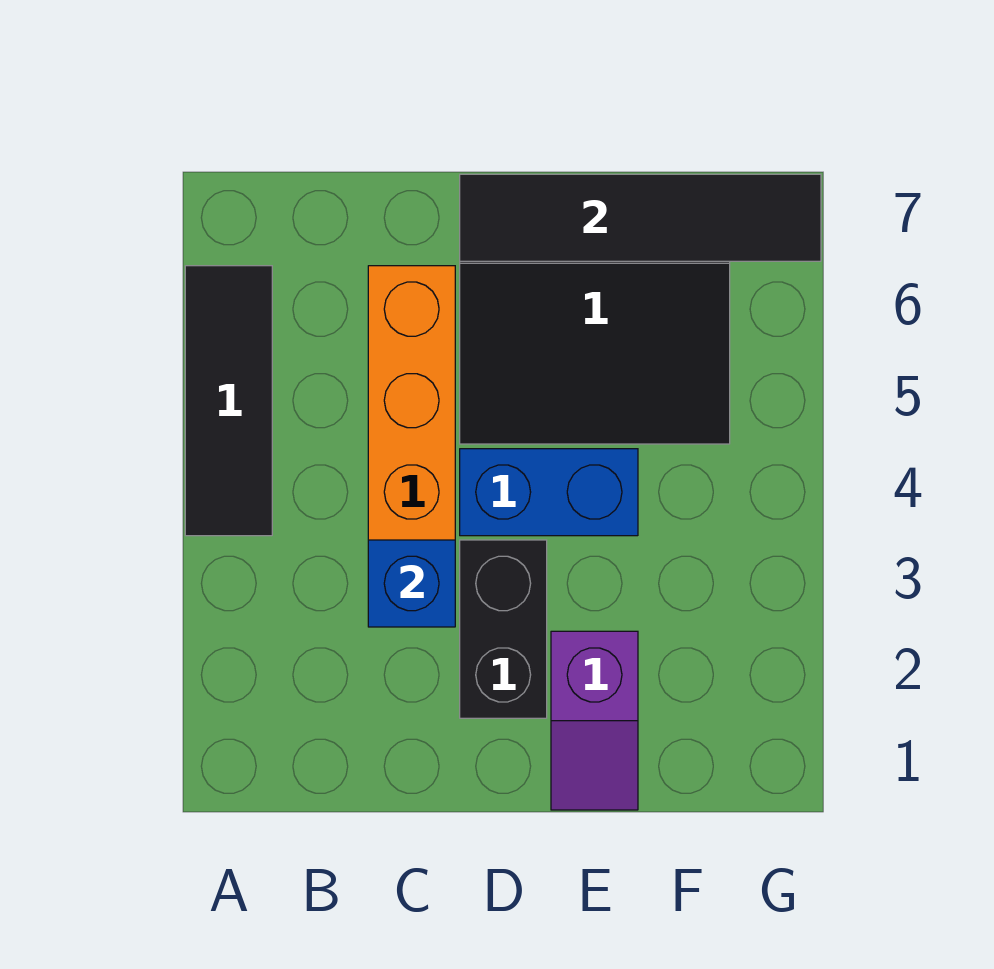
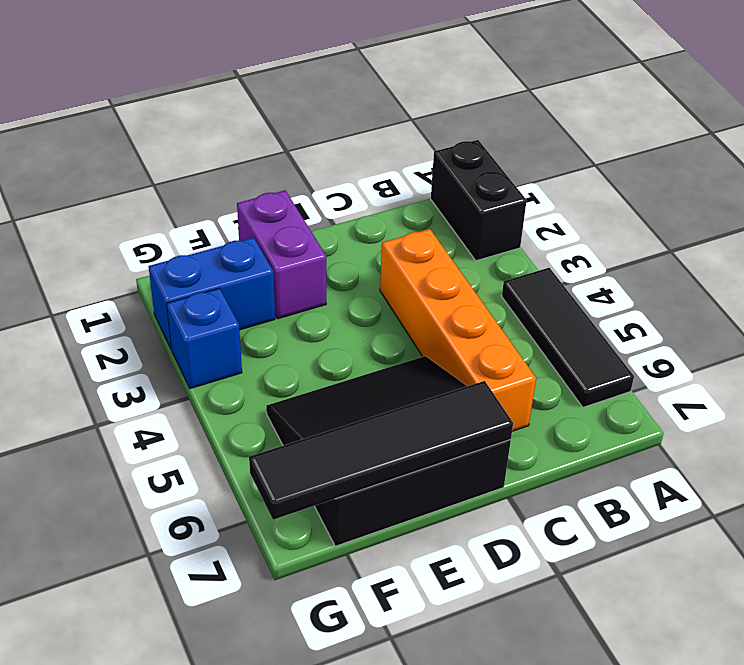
blue 1x1 brick [368,540,455,627] -> blue 1x1 brick moved to [167,288,242,388]
black 1x2 brick [460,540,547,718] -> black 1x2 brick moved to [431,140,527,261]
blue 1x2 brick [460,449,638,536] -> blue 1x2 brick moved to [149,237,275,350]
purple 1x2 slope [551,631,638,810] -> purple 1x2 brick [237,190,326,319]

